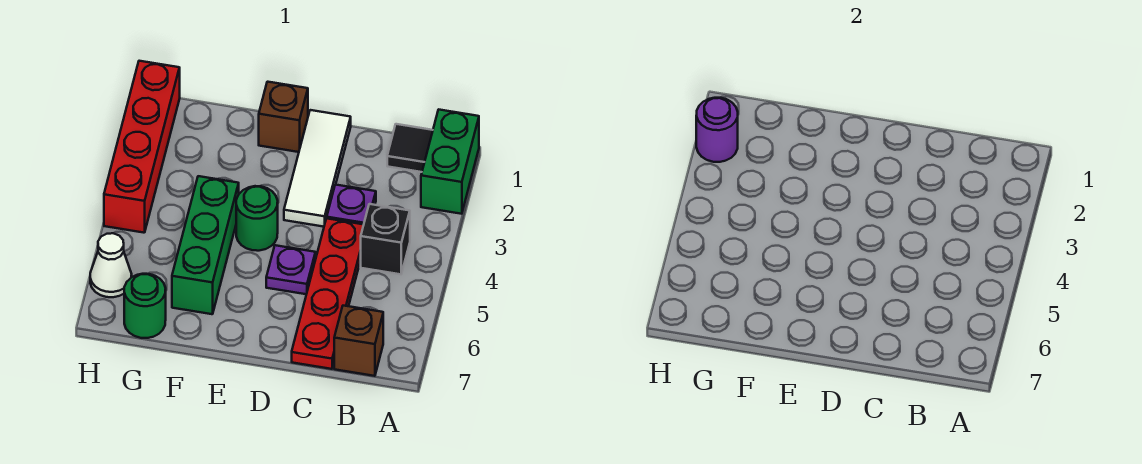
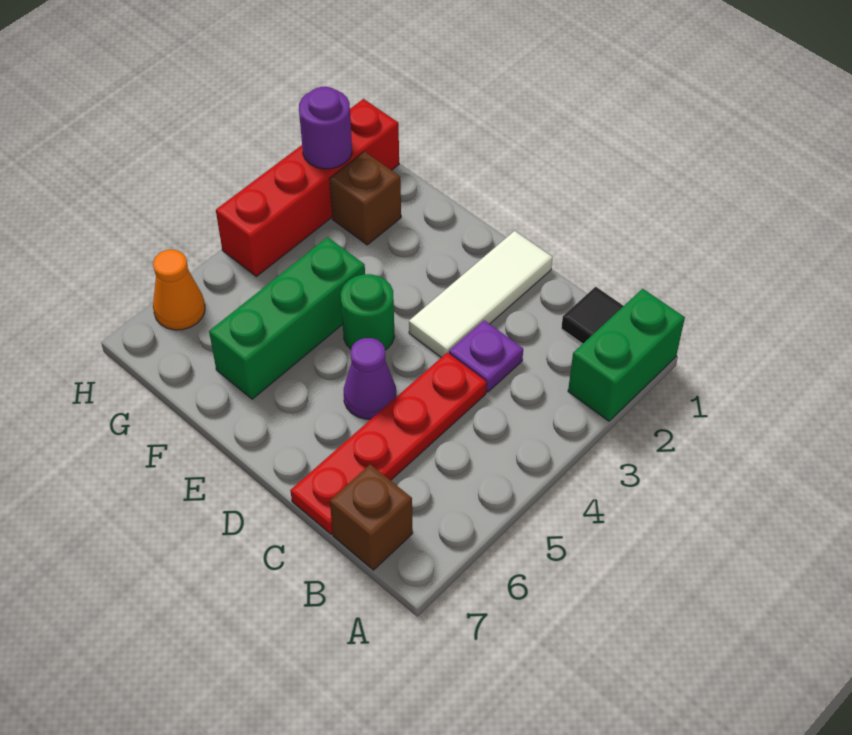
black 1x1 brick [361,204,410,274] -> none
purple 1x1 plate [266,245,315,294] -> purple 1x1 cone [344,338,396,419]
brown 1x1 brick [259,82,308,152] -> brown 1x1 brick moved to [329,152,401,245]
green 1x1 round brick [124,274,166,338] -> none
white 1x1 cone [90,233,132,297] -> orange 1x1 cone [153,250,205,330]

